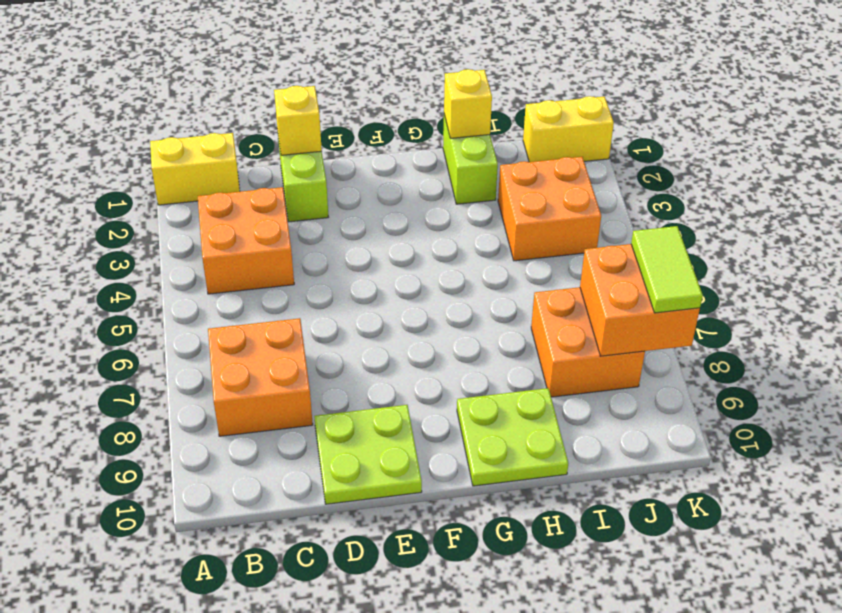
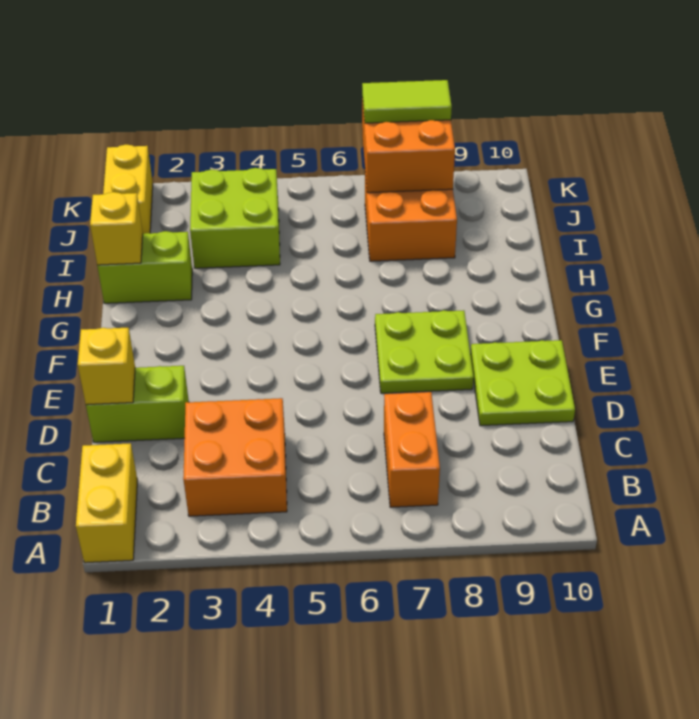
orange 2x2 brick [208,318,313,436] -> orange 1x2 brick [384,392,440,507]
lime 2x2 plate [457,388,568,486] -> lime 2x2 plate moved to [375,310,474,393]
orange 2x2 brick [498,157,601,261] -> lime 2x2 brick [190,168,280,268]

